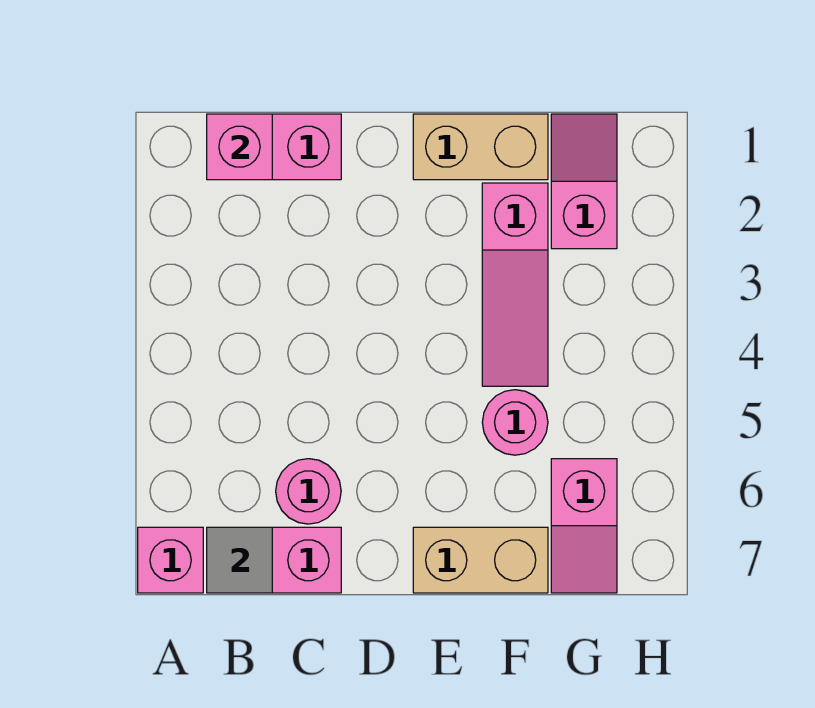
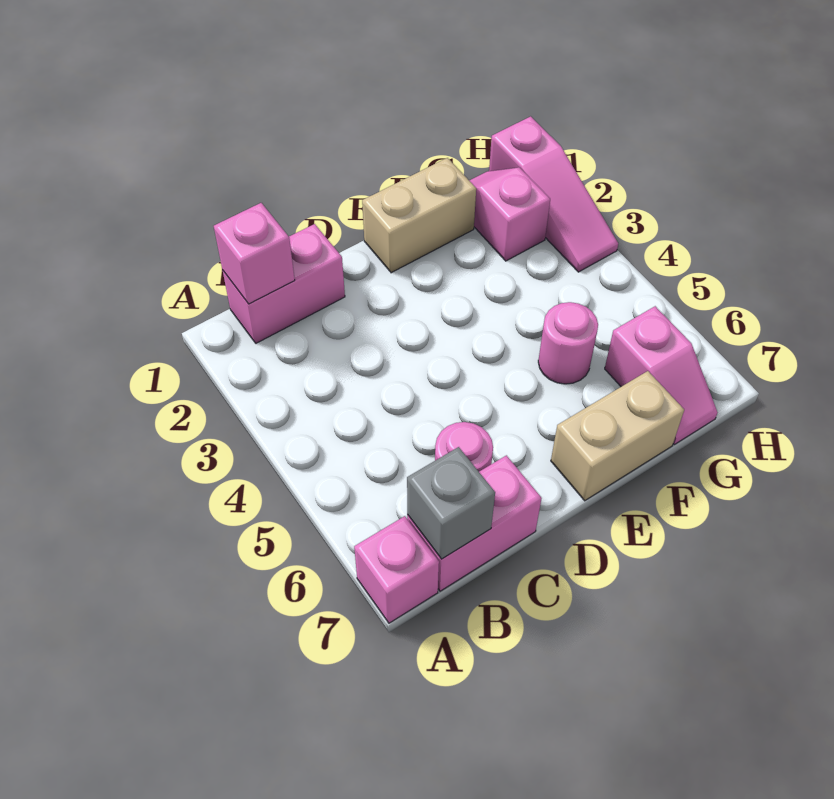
grey 1x1 tile [207,527,272,593] -> grey 1x1 brick [407,447,495,559]
pink 1x3 slope [482,183,548,386] -> pink 1x3 slope moved to [489,116,618,272]

